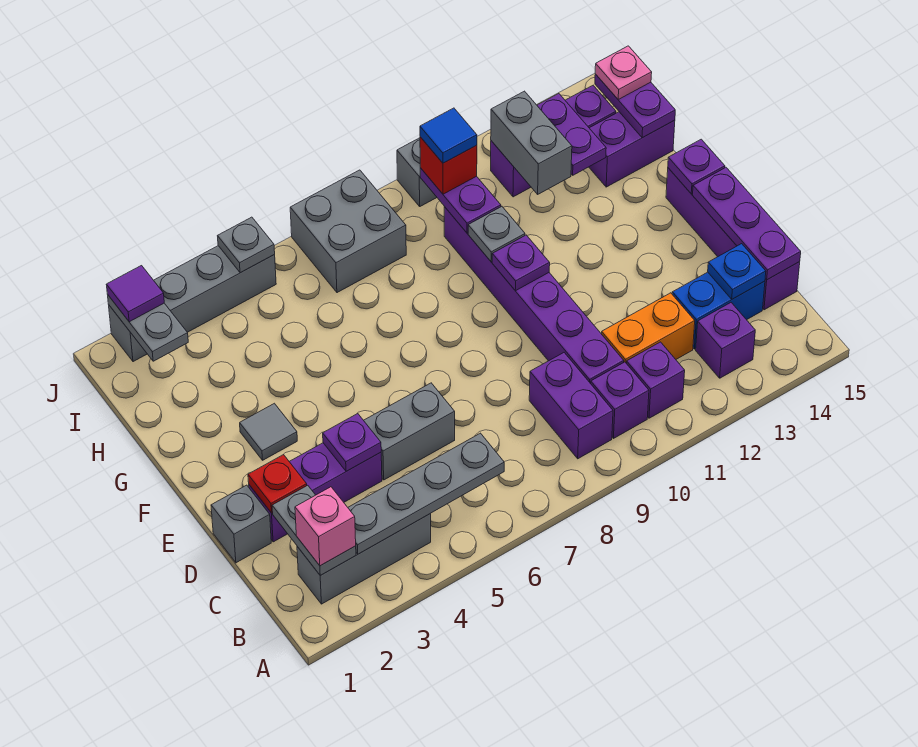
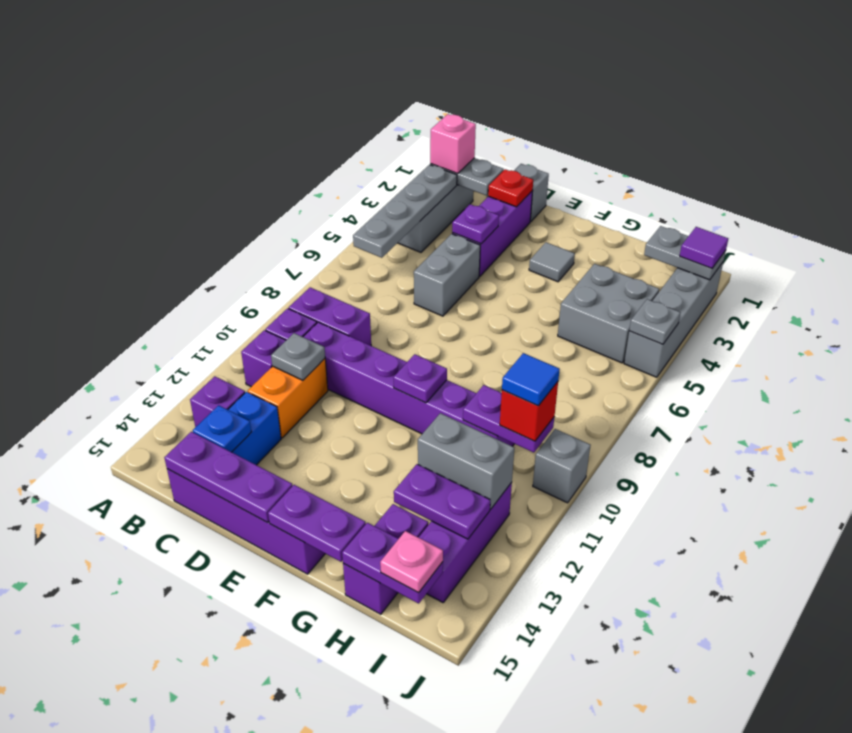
purple 1x1 plate [668,139,725,194] -> purple 1x2 plate [268,485,366,562]
grey 1x1 plate [468,207,525,262] -> grey 1x1 plate moved to [271,333,325,380]
grey 2x2 brick [290,170,406,293] -> grey 2x2 brick moved to [558,264,659,363]

